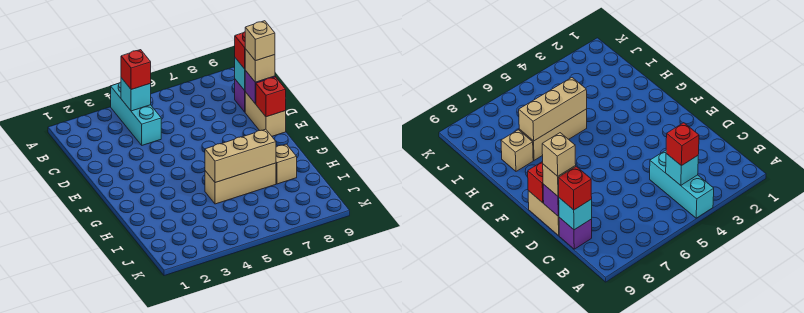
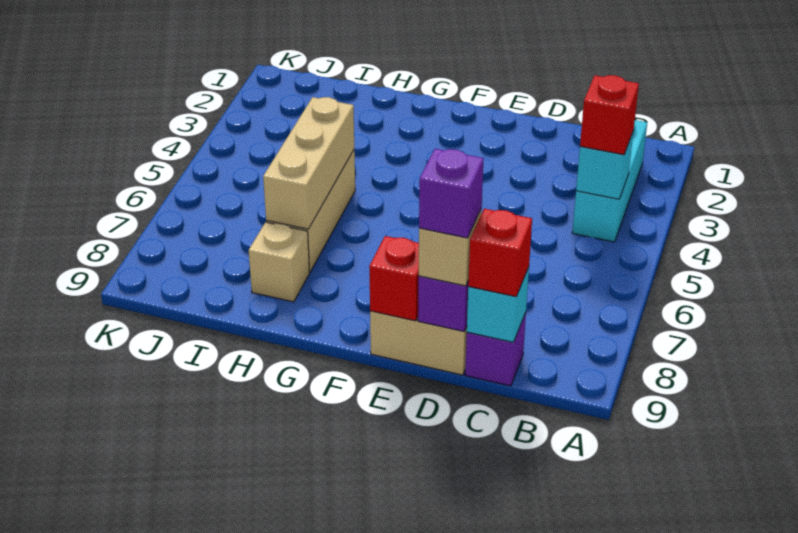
cyan 1x3 brick [111,82,161,145] -> cyan 1x3 brick turned to [572,120,647,242]
tan 1x1 brick [245,21,275,61] -> purple 1x1 brick [419,149,484,238]

